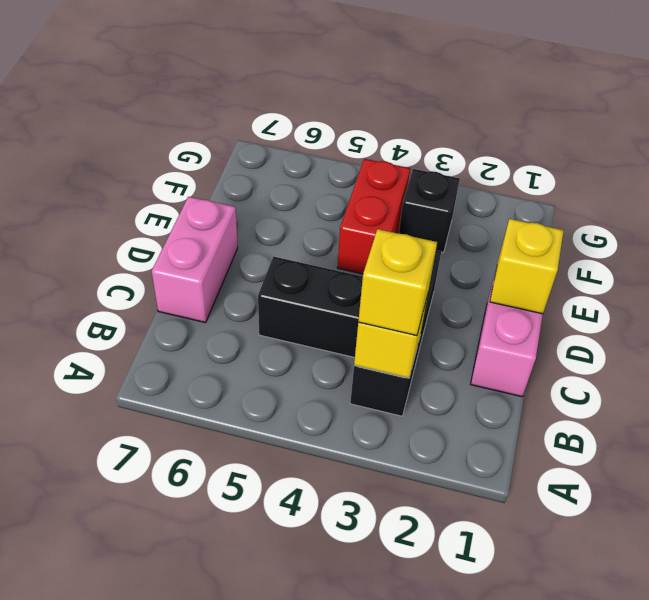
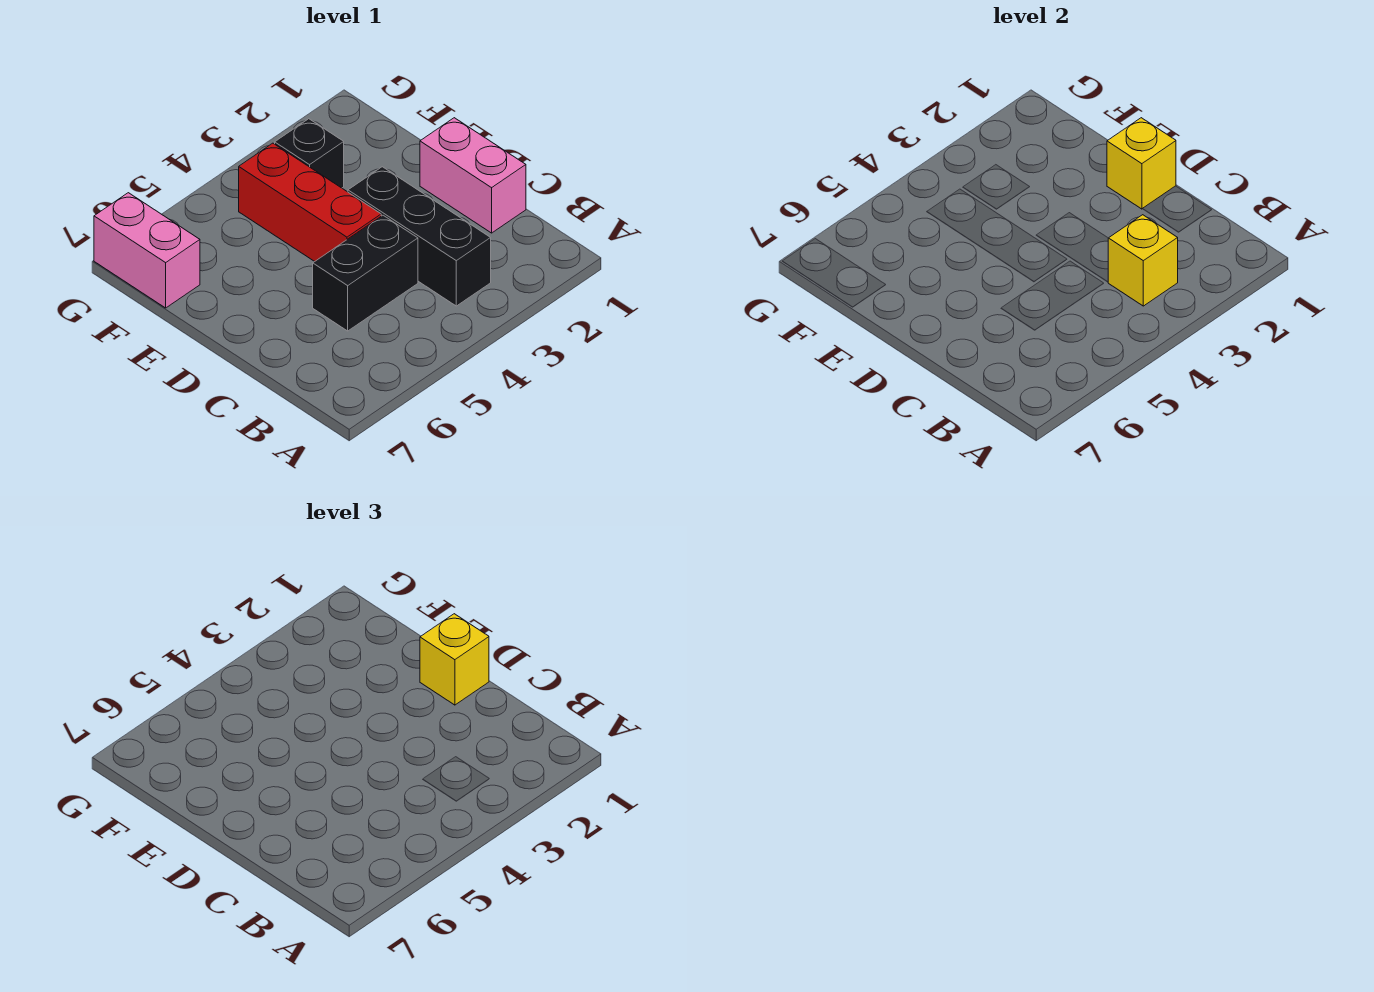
yellow 1x1 brick [358,229,437,336] -> yellow 1x1 brick moved to [420,614,489,705]
pink 1x2 brick [152,197,238,323] -> pink 1x2 brick moved to [94,193,200,308]
red 1x2 brick [337,159,410,274] -> red 1x3 brick [239,143,381,262]

